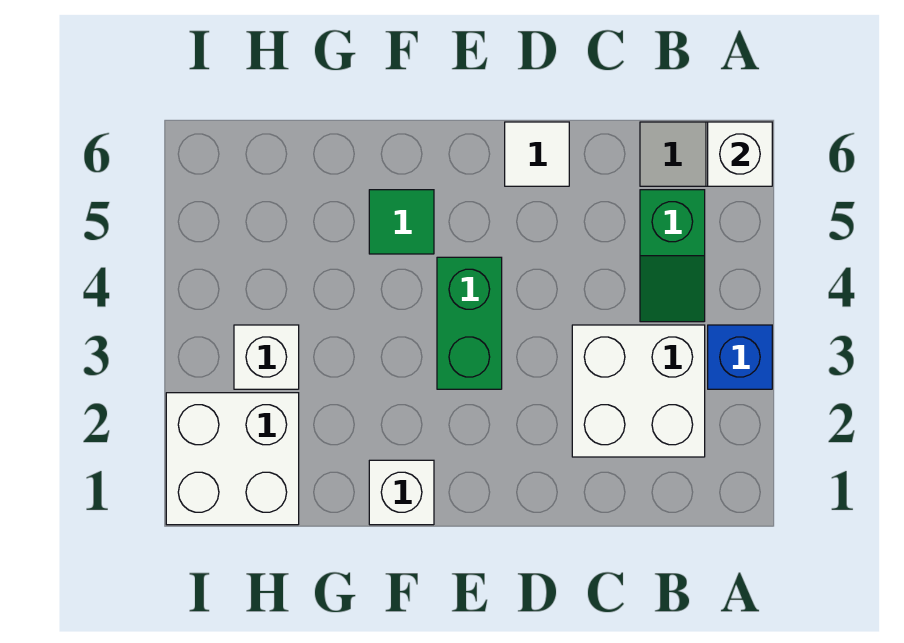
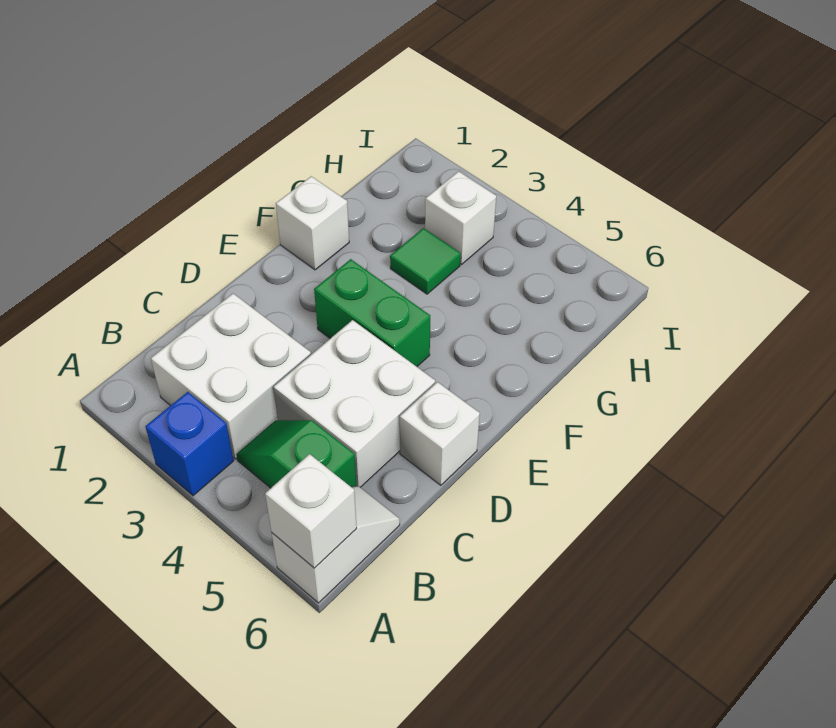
white 1x1 tile [505,122,569,186] -> white 1x1 brick [400,382,480,485]
green 1x1 tile [369,190,434,254] -> green 1x1 tile moved to [390,228,461,294]
white 2x2 brick [166,393,299,525] -> white 2x2 brick moved to [273,320,435,487]

